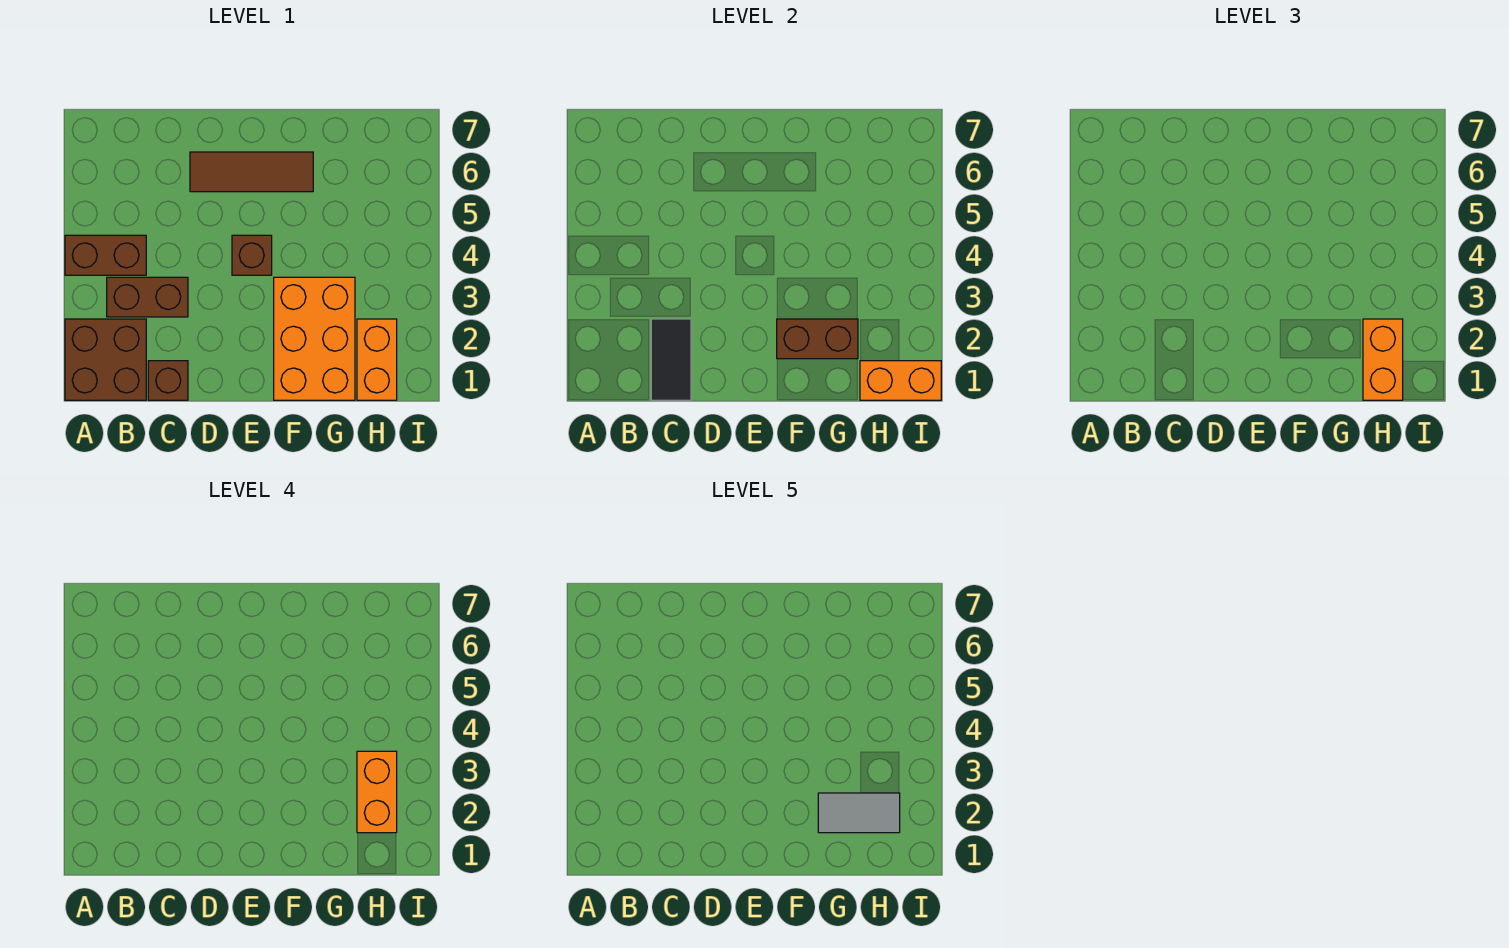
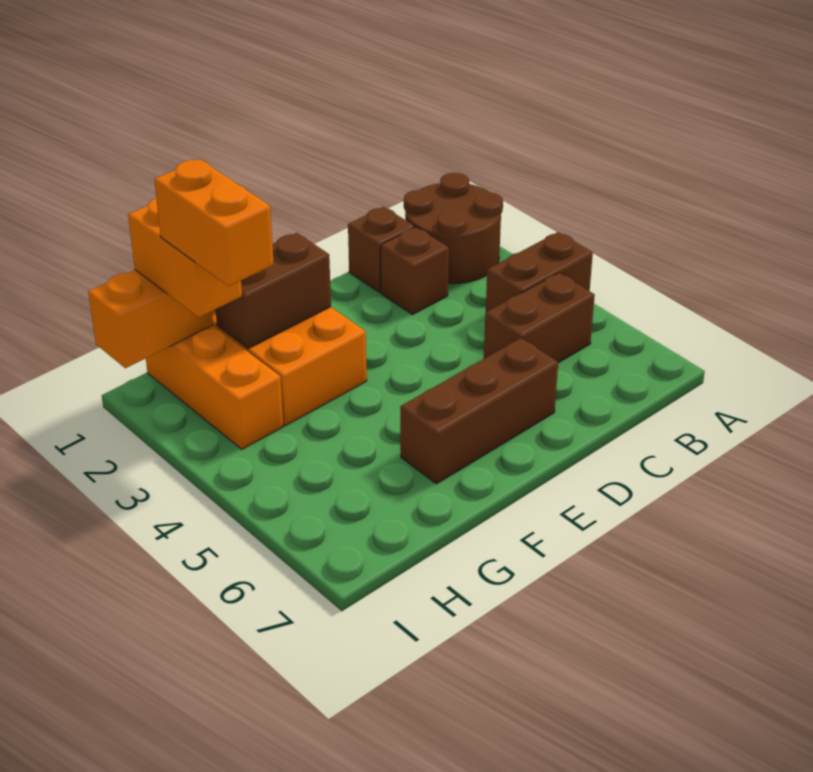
brown 2x2 brick [65,319,146,400] -> brown 2x2 round brick [404,173,503,284]
brown 1x2 brick [107,277,188,317] -> brown 1x2 brick moved to [484,273,595,363]
black 1x2 tile [651,319,691,400] -> none
brown 1x3 tile [190,152,313,192] -> brown 1x3 brick [400,338,558,484]
brown 1x1 brick [232,235,272,275] -> brown 1x1 brick moved to [381,227,449,315]
grey 1x2 tile [818,793,900,833] -> none
orange 1x2 brick [357,319,397,400] -> orange 1x3 brick [146,325,283,449]

